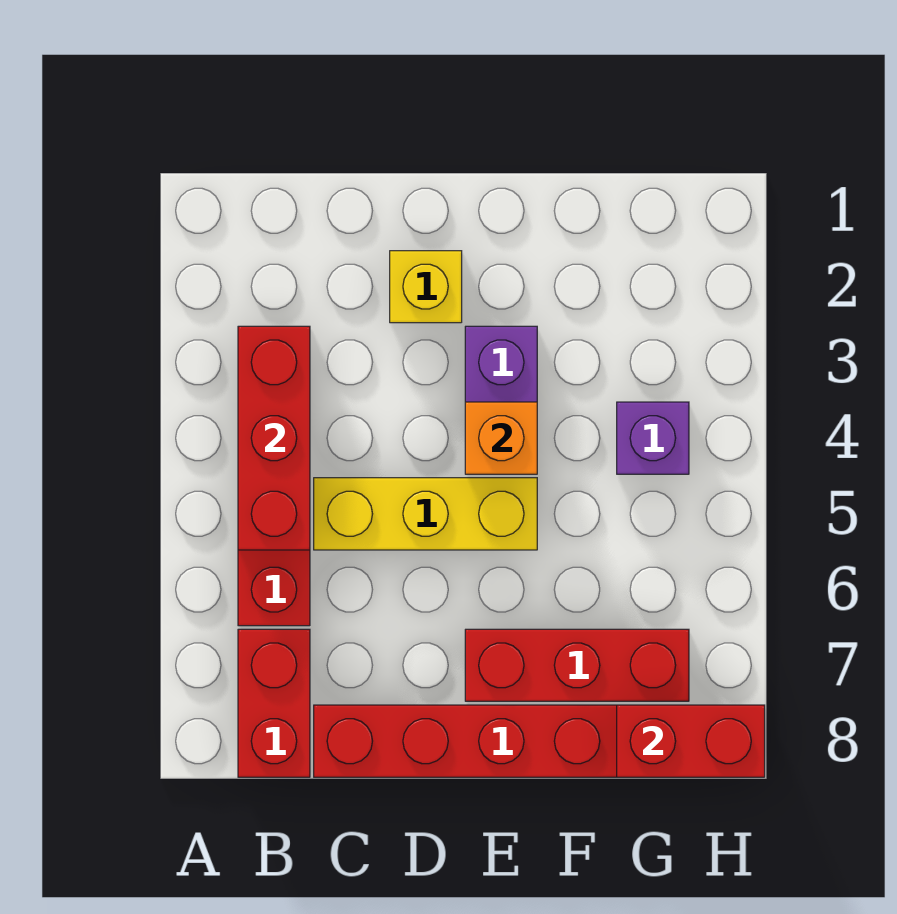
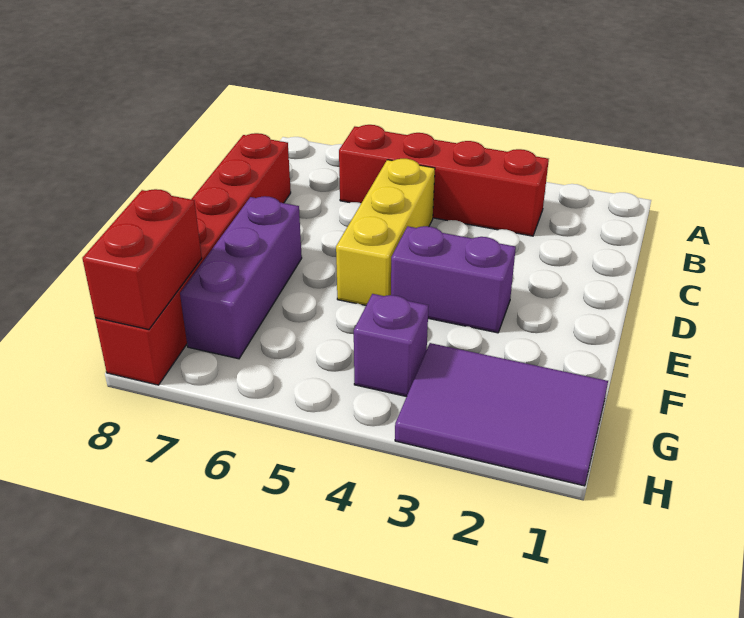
red 1x3 brick [238,326,310,550] -> none
red 1x2 brick [238,629,310,777] -> none
yellow 1x1 brick [390,251,462,323] -> none
orange 1x1 brick [465,402,537,474] -> none
red 1x3 brick [465,629,689,701] -> purple 1x3 brick [180,196,302,359]
none -> purple 2x3 tile [395,343,608,486]

